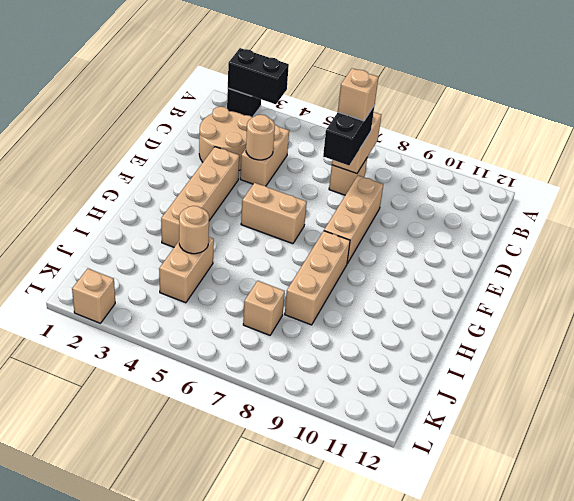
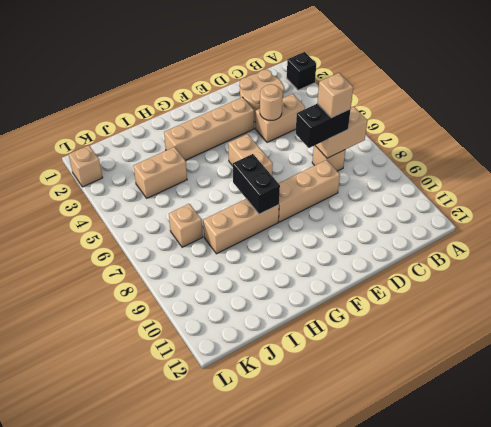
black 1x2 brick [228,48,289,104] -> black 1x2 brick moved to [233,154,280,214]
tan 1x1 round brick [179,206,209,254] -> none

